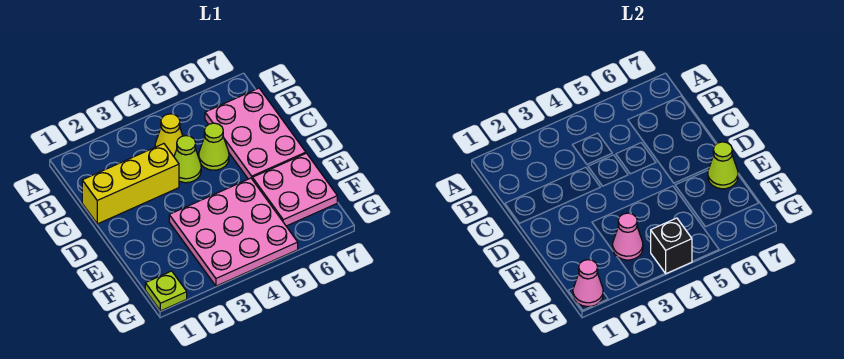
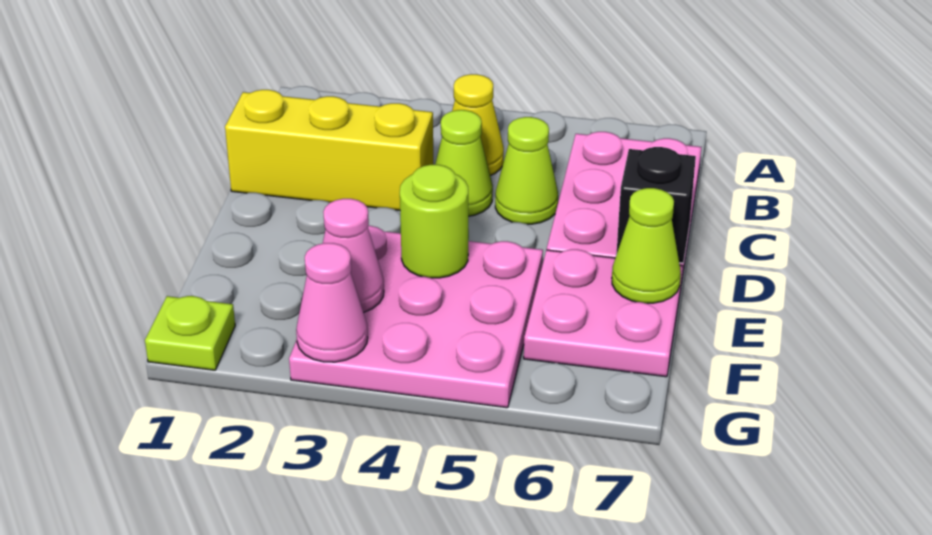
none -> lime 1x1 round brick [400,165,468,278]
pink 1x1 cone [573,260,603,306] -> pink 1x1 cone moved to [296,243,368,362]
black 1x1 brick [651,218,692,274] -> black 1x1 brick moved to [616,147,696,263]

